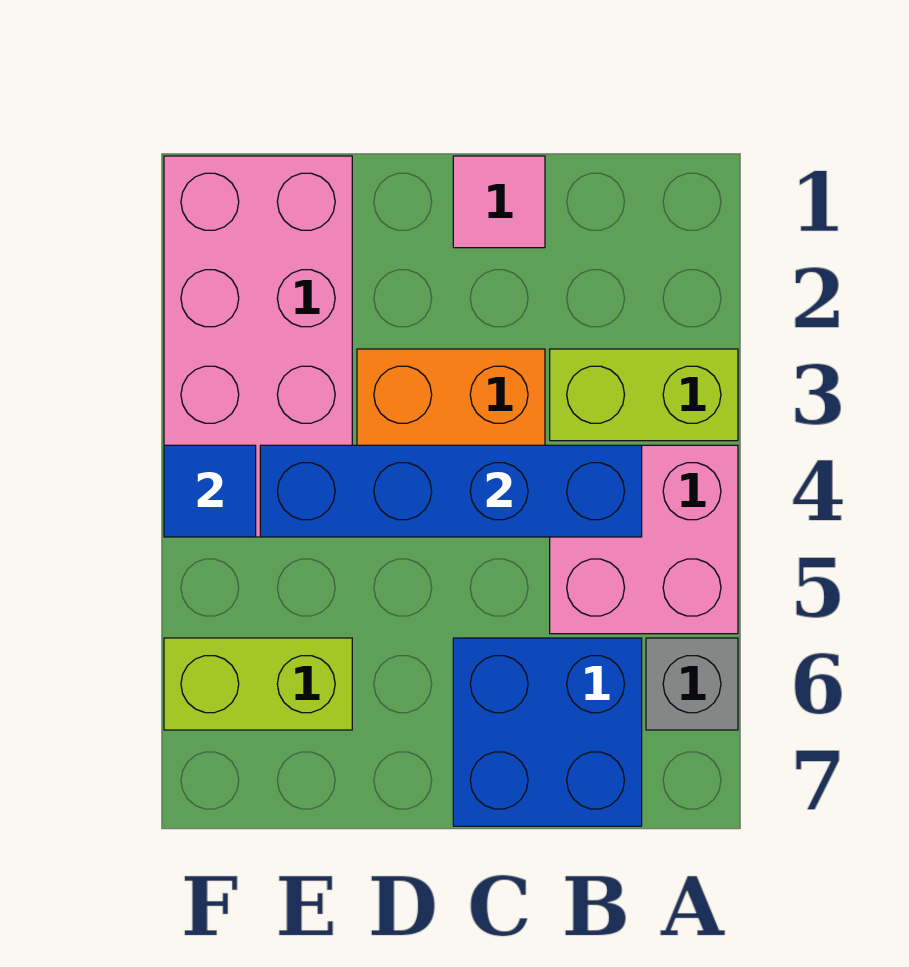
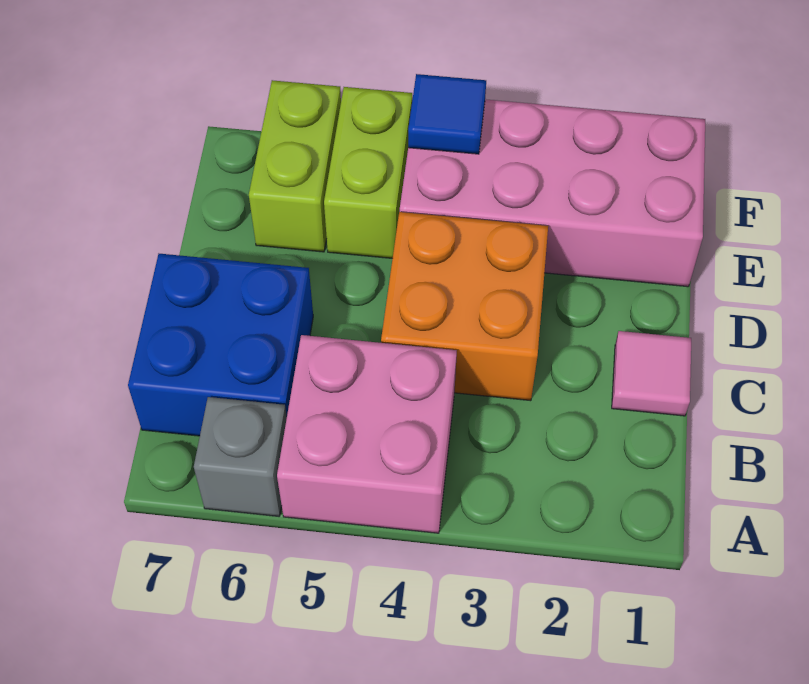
lime 1x2 brick [550,349,738,441] -> lime 1x2 brick moved to [324,87,412,258]
blue 1x4 brick [260,445,642,537] -> none

